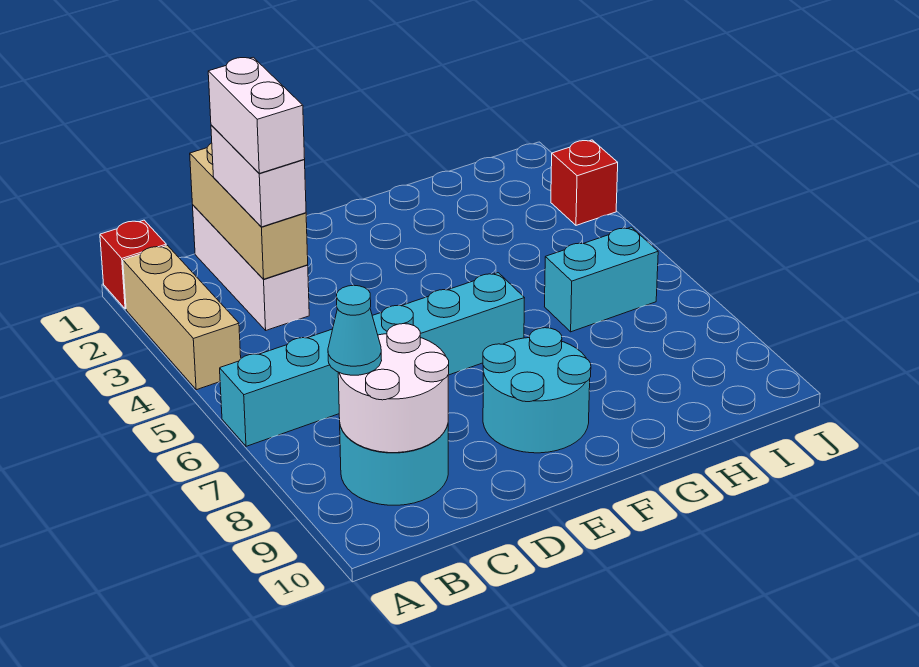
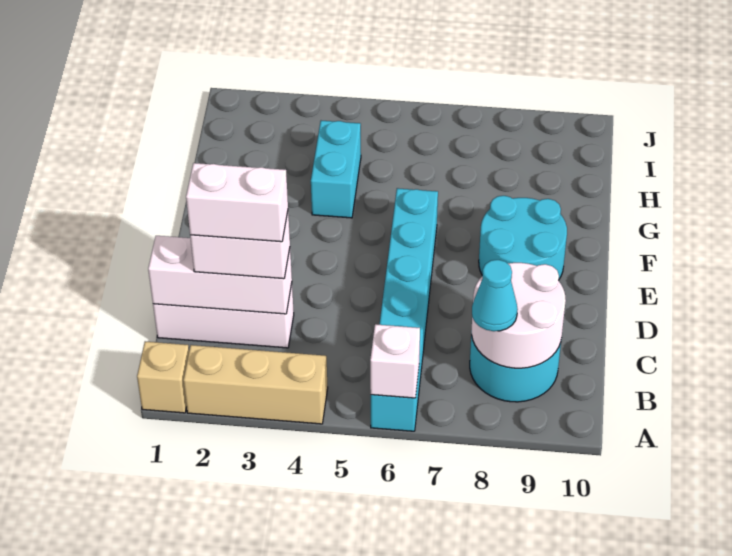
red 1x1 brick [100,220,166,309] -> tan 1x1 brick [137,341,189,413]
none -> white 1x1 brick [370,324,420,398]
tan 1x3 brick [190,143,308,279] -> white 1x3 brick [148,236,292,314]
cyan 1x2 brick [545,227,658,332] -> cyan 1x2 brick moved to [311,121,361,218]
red 1x1 brick [551,140,618,225] -> none

